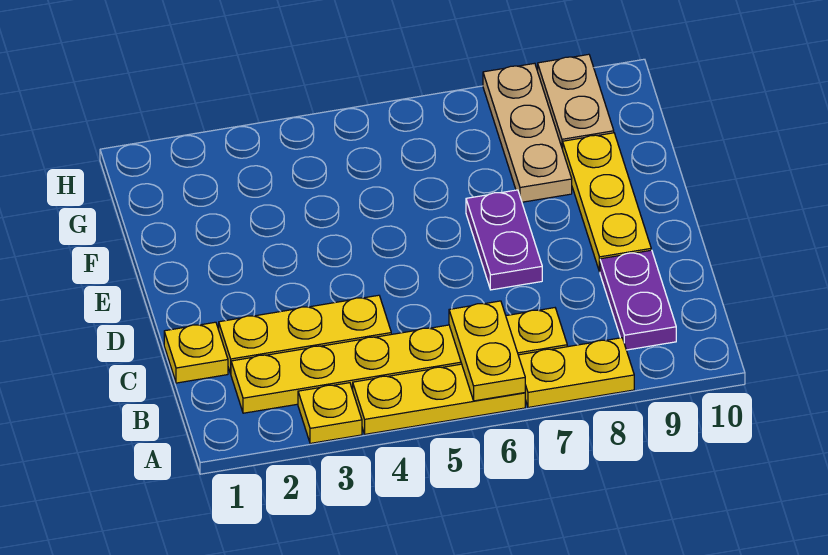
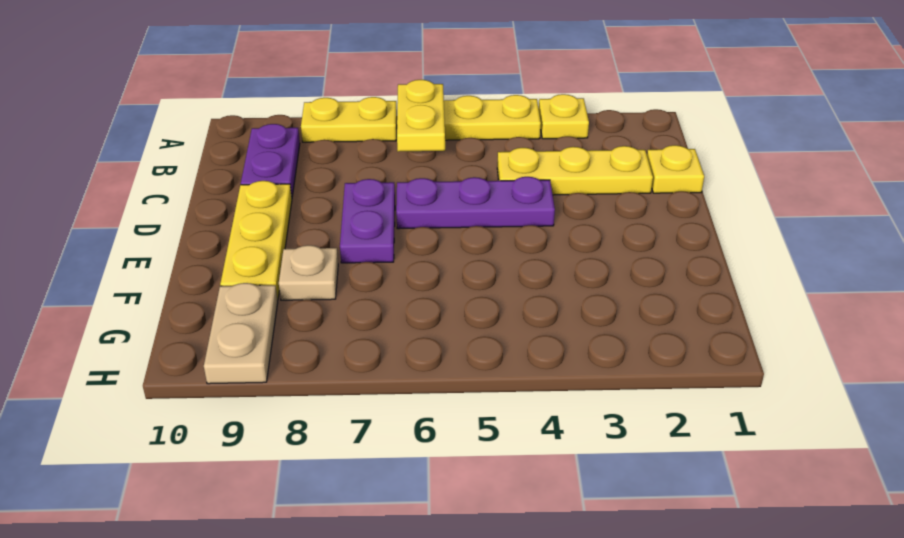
yellow 1x6 plate [231,308,567,413] -> none
none -> purple 1x3 plate [396,177,555,229]
tan 1x3 plate [483,63,572,202] -> tan 1x1 plate [279,245,338,300]

